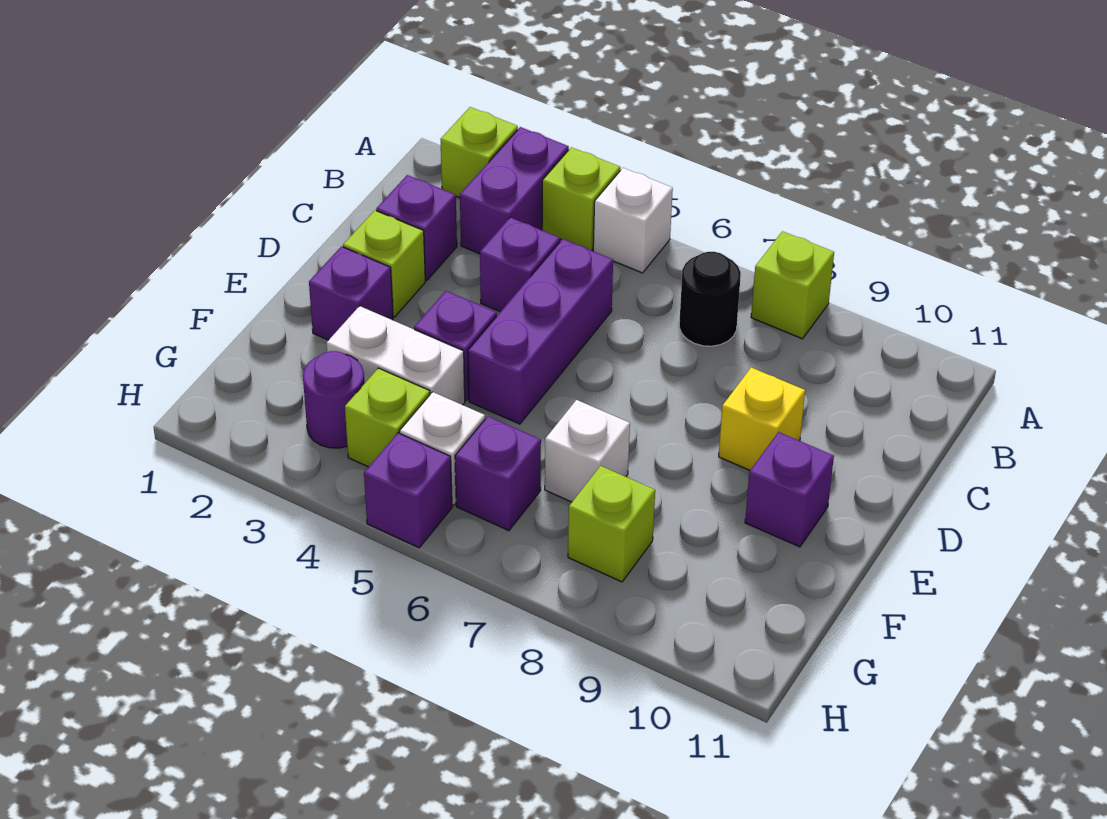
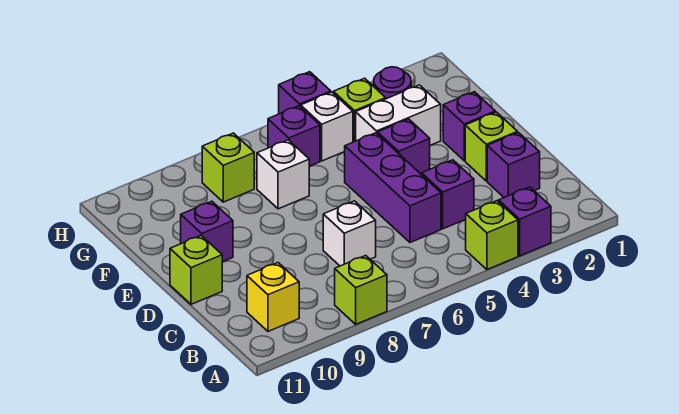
lime 1x1 brick [441,107,518,198] -> lime 1x1 brick moved to [170,236,222,304]
purple 1x2 brick [460,127,569,254] -> purple 1x1 brick [499,187,551,256]
white 1x1 brick [593,168,673,273] -> white 1x1 brick moved to [323,201,376,266]
black 1x1 round brick [679,252,741,346] -> none
yellow 1x1 brick [719,368,805,470] -> yellow 1x1 brick moved to [247,263,299,331]

